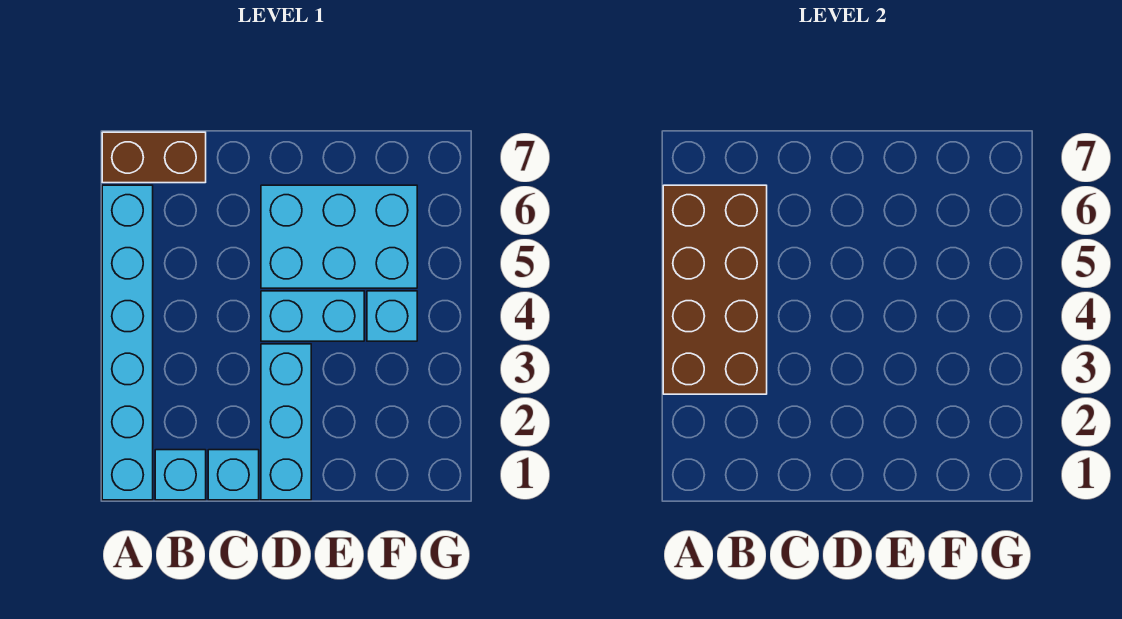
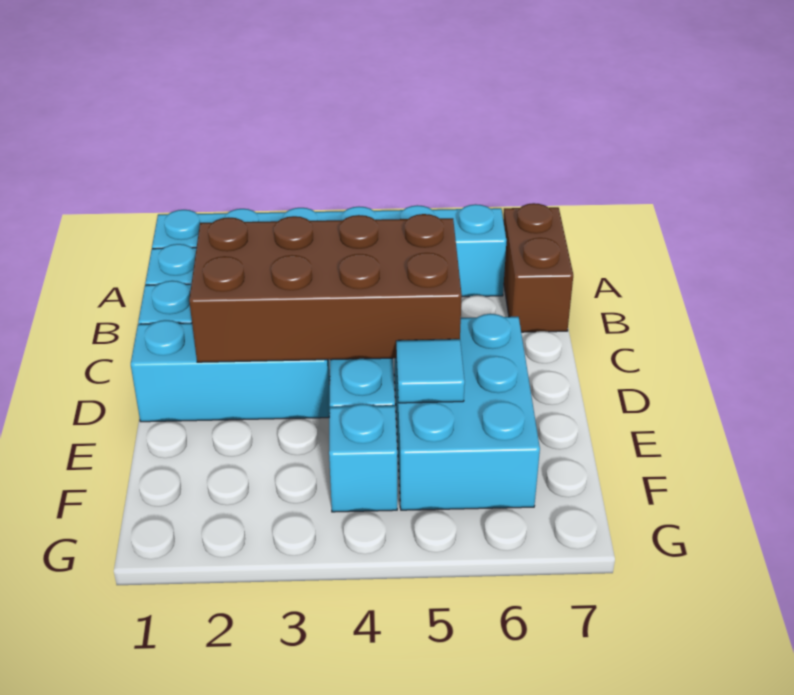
brown 2x4 brick [663,185,767,394] -> brown 2x4 brick moved to [189,214,462,362]
none -> cyan 1x1 tile [396,339,465,403]

